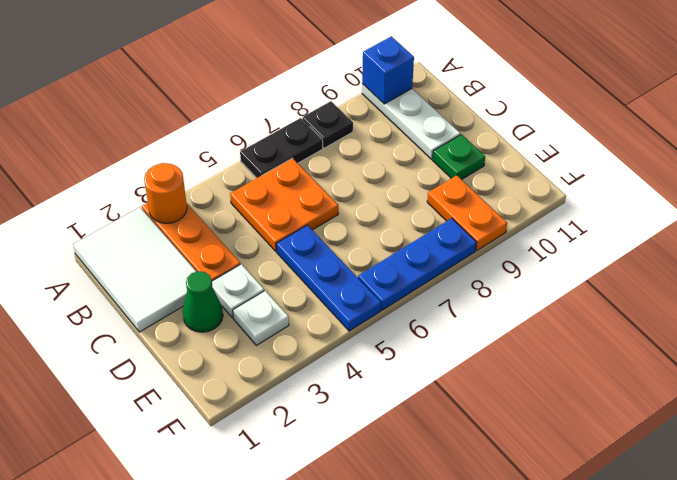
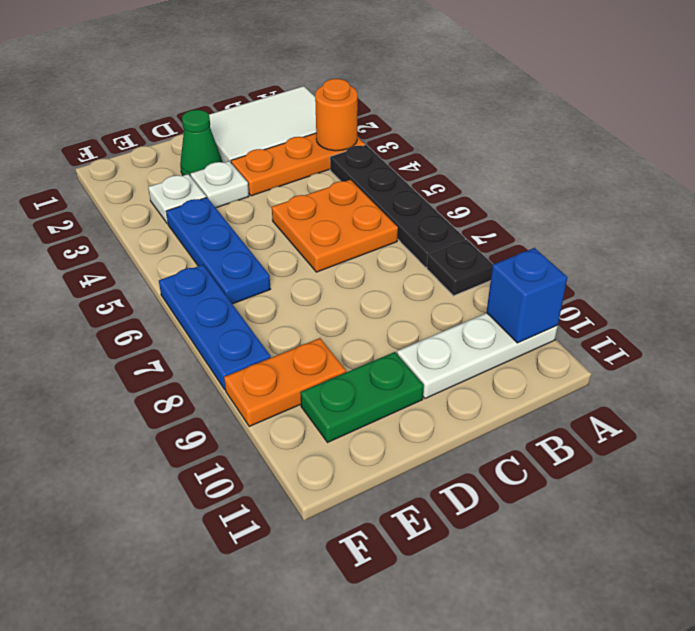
black 1x2 plate [240,118,323,178] -> black 1x4 plate [330,145,465,267]
blue 1x3 plate [276,225,381,331] -> blue 1x3 plate turned to [166,197,270,304]
green 1x1 plate [433,134,485,180] -> green 1x2 plate [300,352,424,443]

